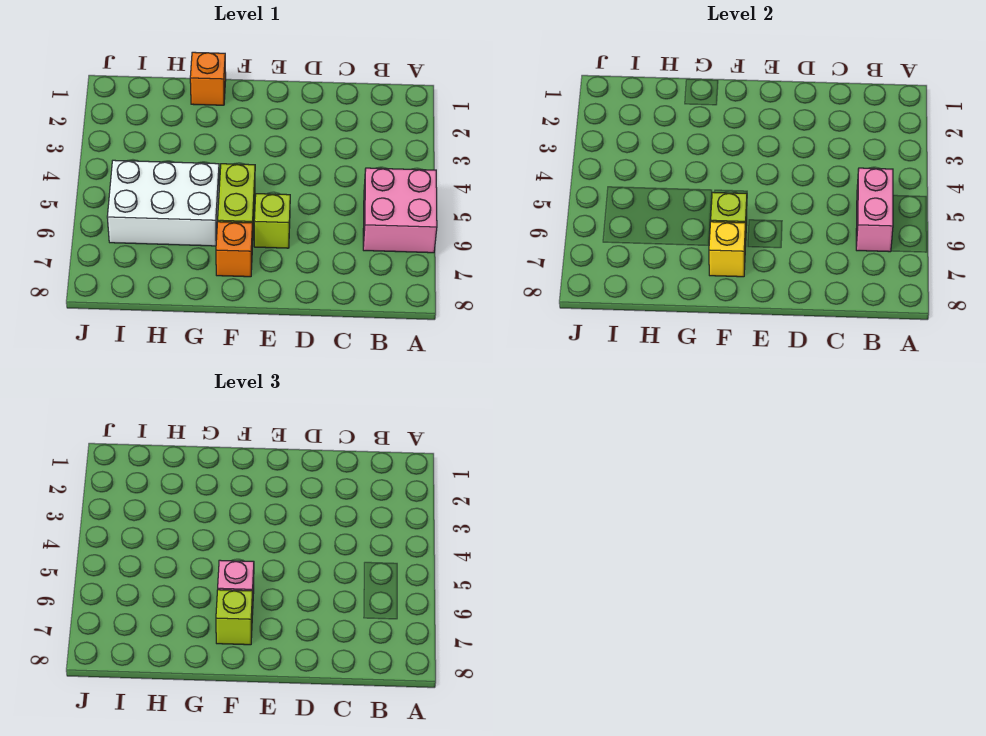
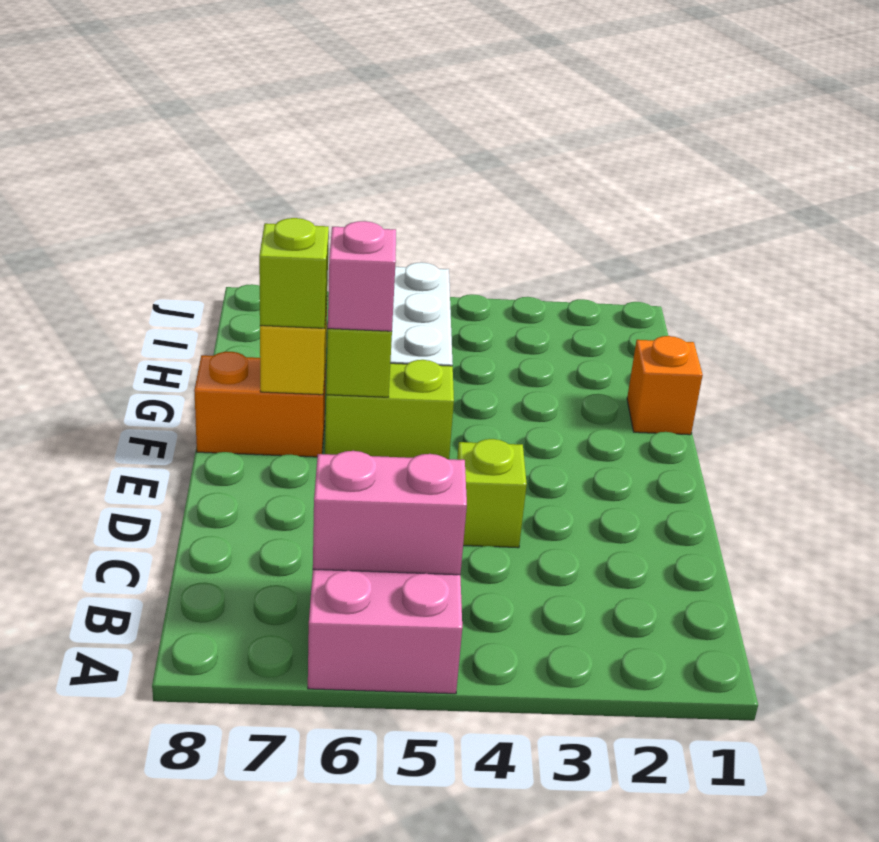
lime 1x1 brick [254,194,290,248] -> lime 1x1 brick moved to [457,439,527,548]
orange 1x1 brick [216,222,253,277] -> orange 1x2 brick [194,352,326,457]

